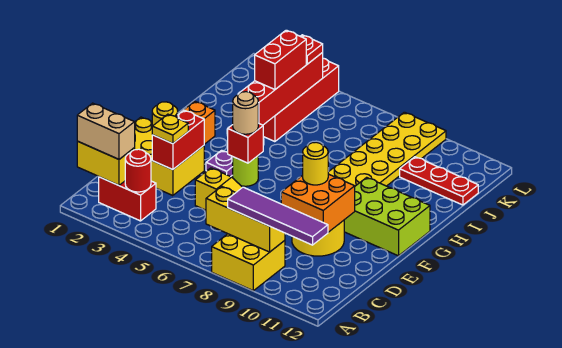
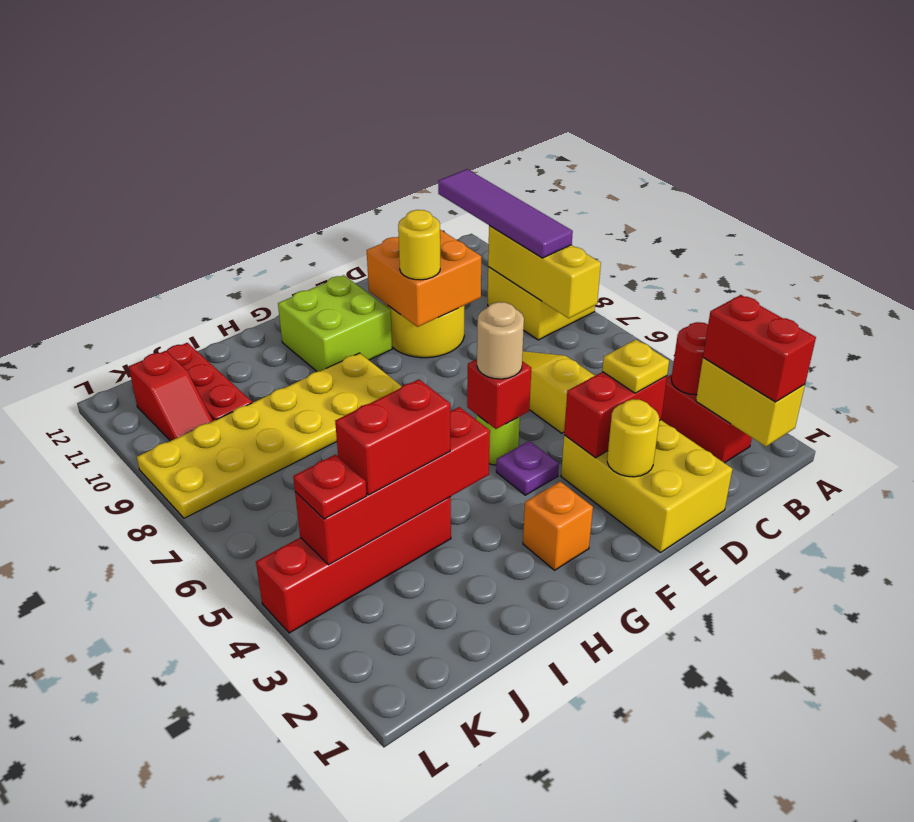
tan 1x2 brick [77,103,135,159] -> red 1x2 brick [703,295,816,402]
lime 2x3 brick [344,177,430,256] -> lime 2x2 brick [278,275,392,372]
none -> red 1x2 slope [129,351,213,441]

